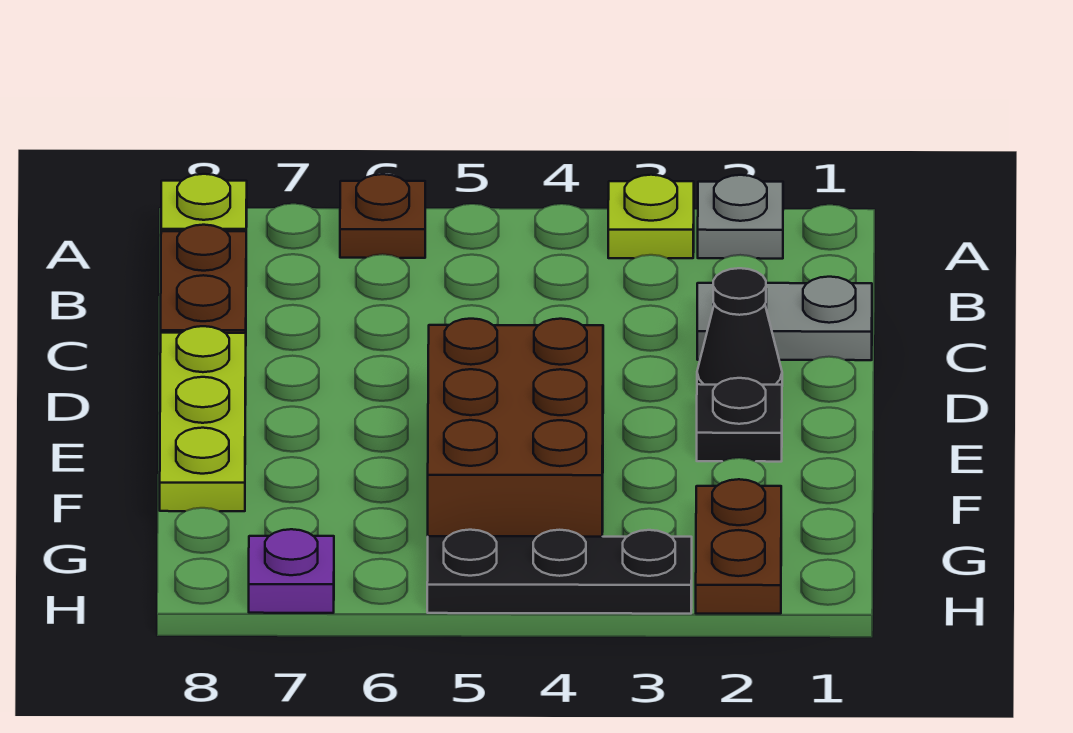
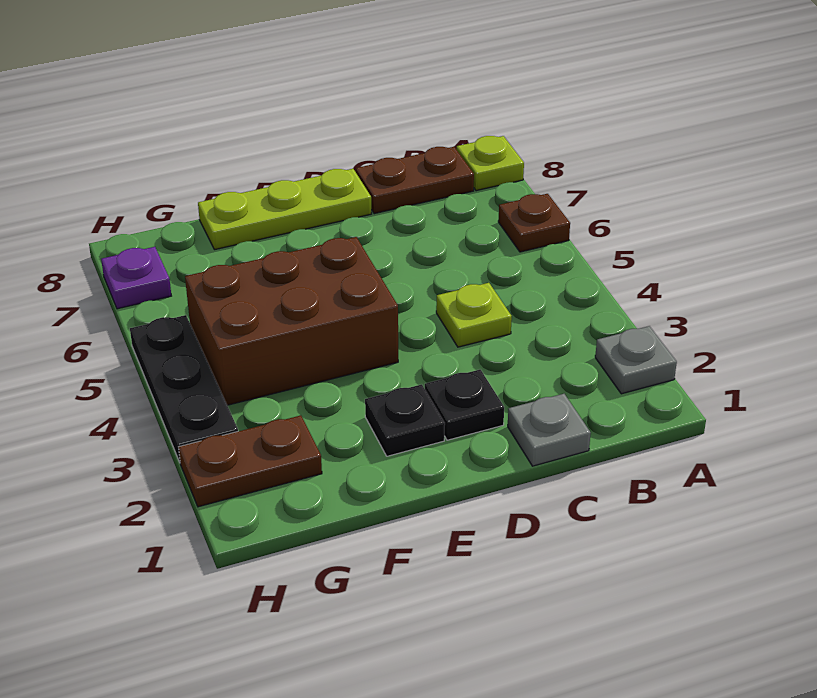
lime 1x1 plate [608,175,694,258] -> lime 1x1 plate moved to [436,283,512,347]
grey 1x2 plate [697,277,872,360] -> grey 1x1 plate [508,394,591,466]
black 1x1 cone [697,268,782,385] -> black 1x1 plate [425,370,504,440]

